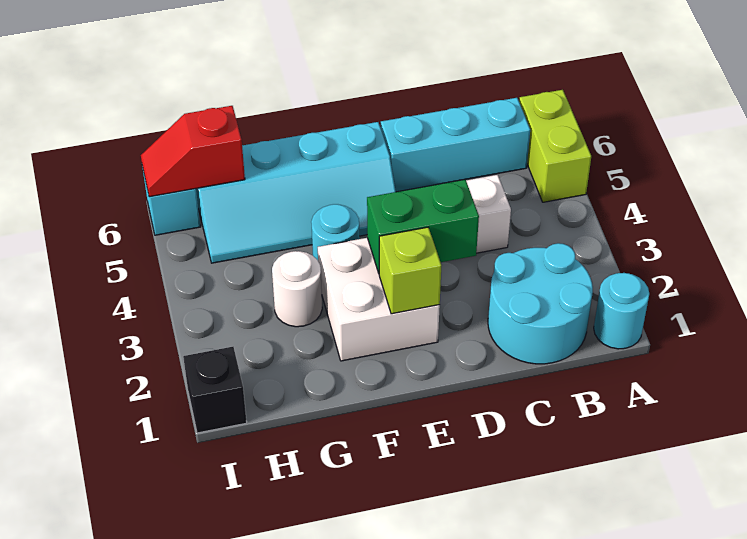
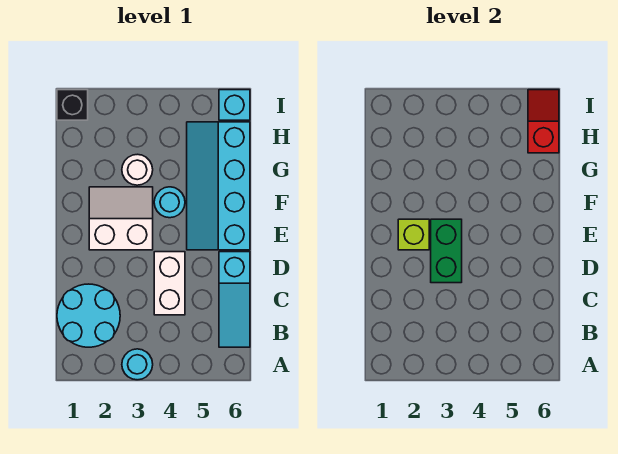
cyan 1x1 round brick [594,273,649,349] -> cyan 1x1 round brick moved to [122,349,153,380]
lime 1x2 brick [519,90,591,202] -> none
cyan 1x3 brick [381,98,530,192] -> cyan 1x3 slope [219,252,250,347]
white 2x2 brick [318,238,440,361] -> white 2x2 slope [89,187,153,250]

